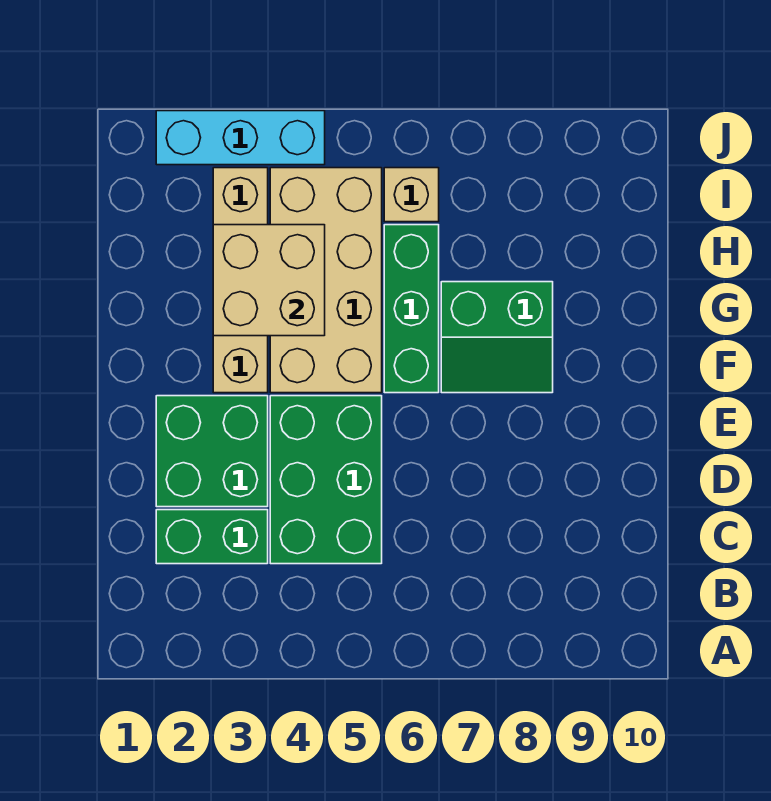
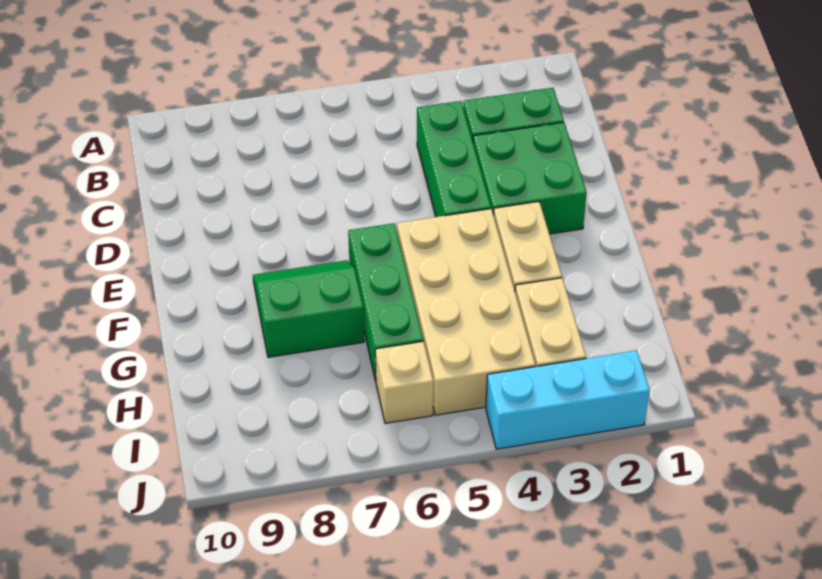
green 2x3 brick [270,396,382,564] -> green 1x3 brick [417,101,491,217]
tan 2x2 brick [213,225,325,336] -> none

